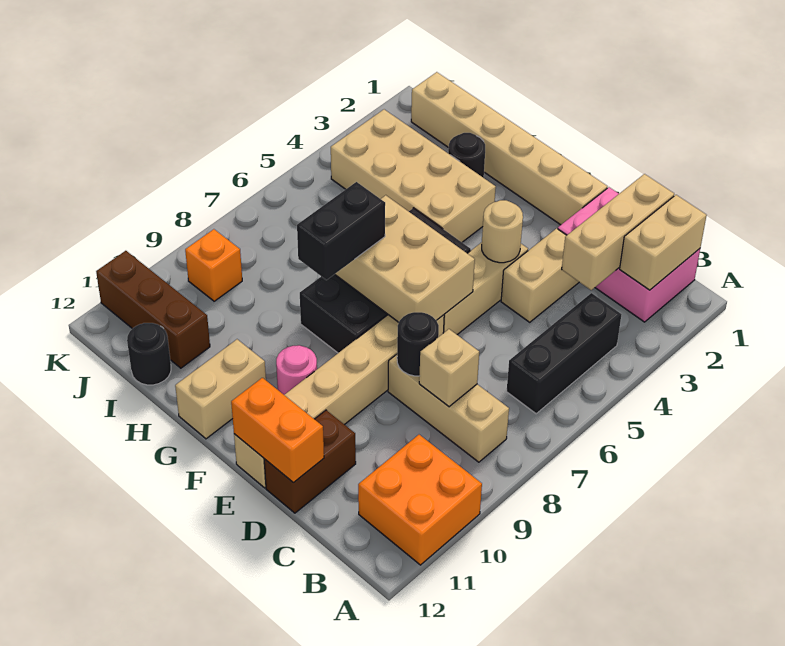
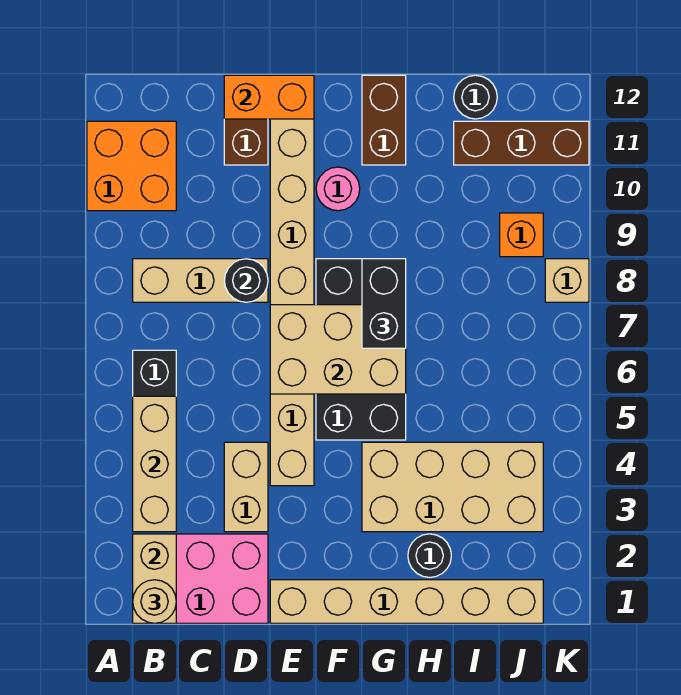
tan 1x3 brick [562,174,674,290] -> tan 1x3 brick moved to [133,396,176,532]
tan 1x1 brick [419,329,479,407] -> tan 1x1 brick moved to [545,259,589,302]
tan 1x1 round brick [482,200,523,263] -> tan 1x1 round brick moved to [133,580,176,623]
tan 1x2 brick [175,339,266,439] -> brown 1x2 brick [362,75,406,165]

